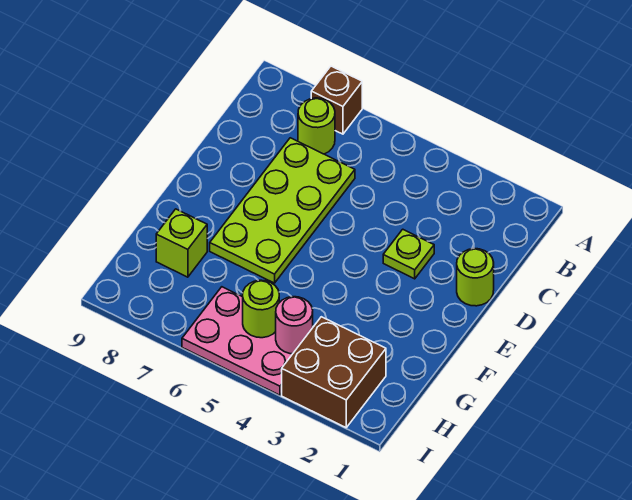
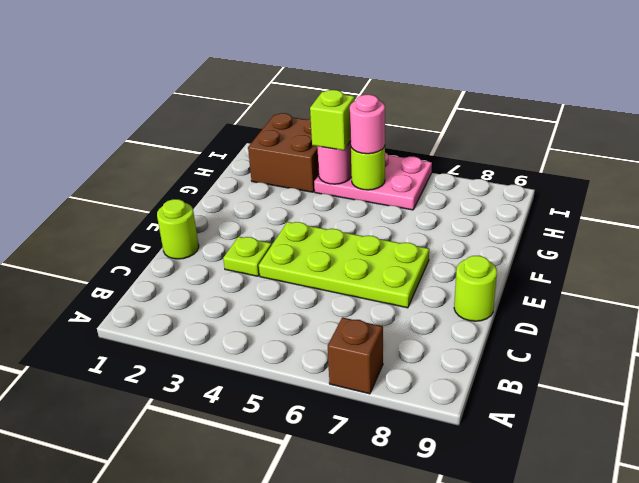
lime 1x1 round brick [298,98,335,154] -> lime 1x1 round brick moved to [454,256,497,321]
lime 2x4 plate [210,138,355,283] -> lime 2x4 plate turned to [259,222,429,308]
lime 1x1 brick [156,209,207,277] -> lime 1x1 brick moved to [310,90,355,150]
none -> pink 1x1 round brick [350,95,385,154]

